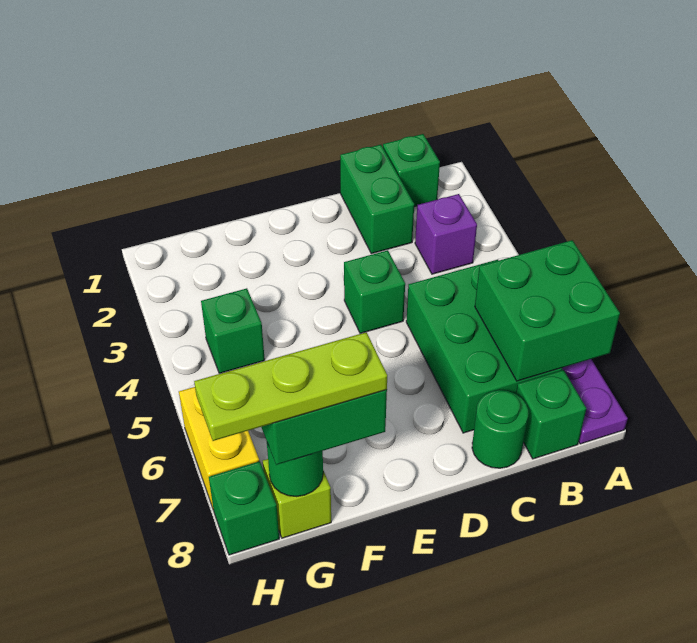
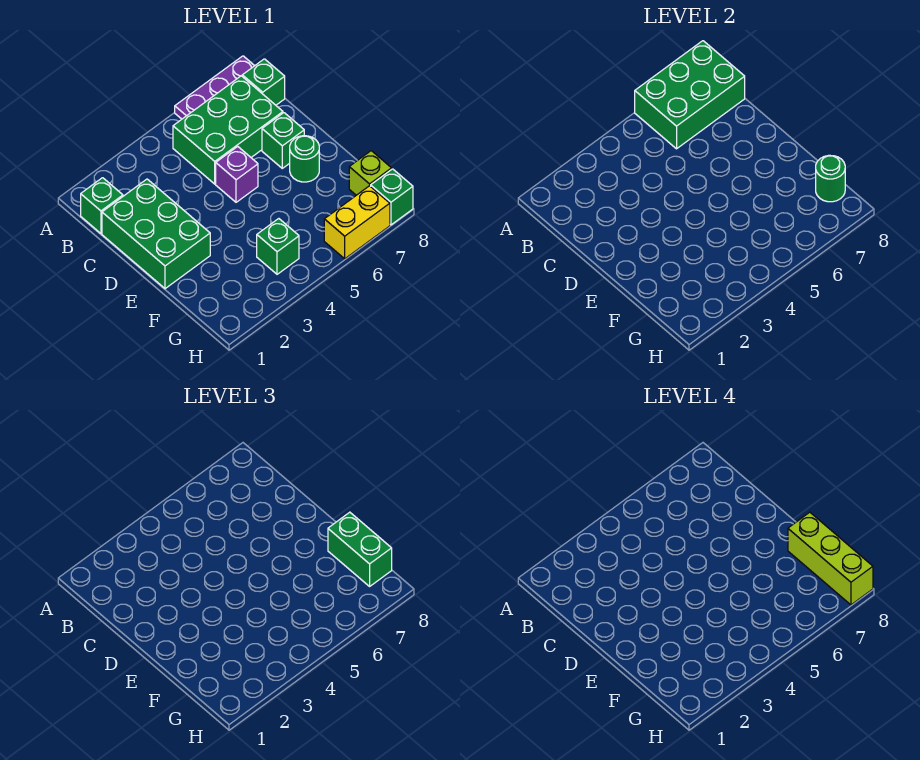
green 2x2 brick [475,240,620,381] -> green 2x3 brick [635,41,745,149]
purple 1x1 brick [415,194,477,274] -> purple 1x1 brick moved to [216,147,258,202]
green 1x2 brick [340,145,414,254] -> green 2x3 brick [102,179,210,289]
green 1x1 round brick [472,390,528,468] -> green 1x1 round brick moved to [290,136,319,182]
green 1x1 brick [344,250,405,333] -> green 1x1 brick moved to [262,113,304,168]
lime 1x3 plate [194,332,387,441] -> lime 1x3 brick [788,512,873,605]

